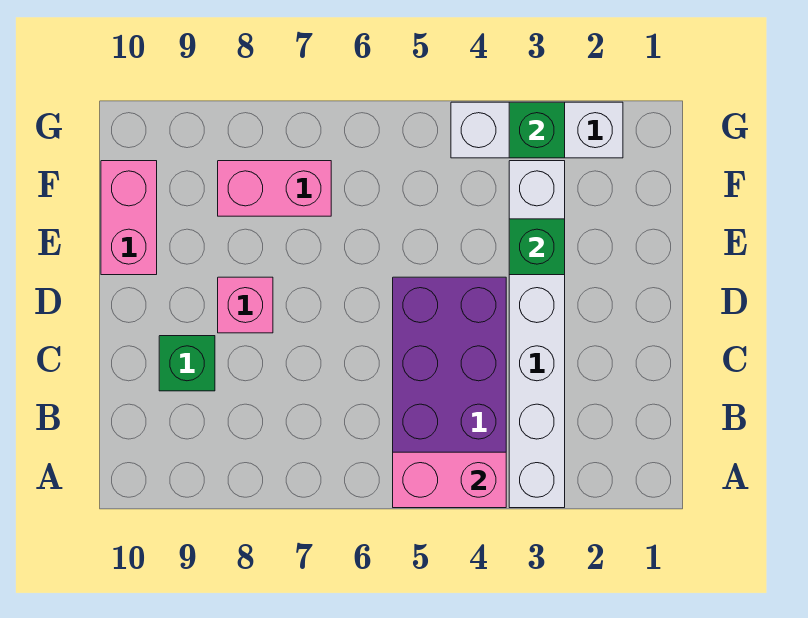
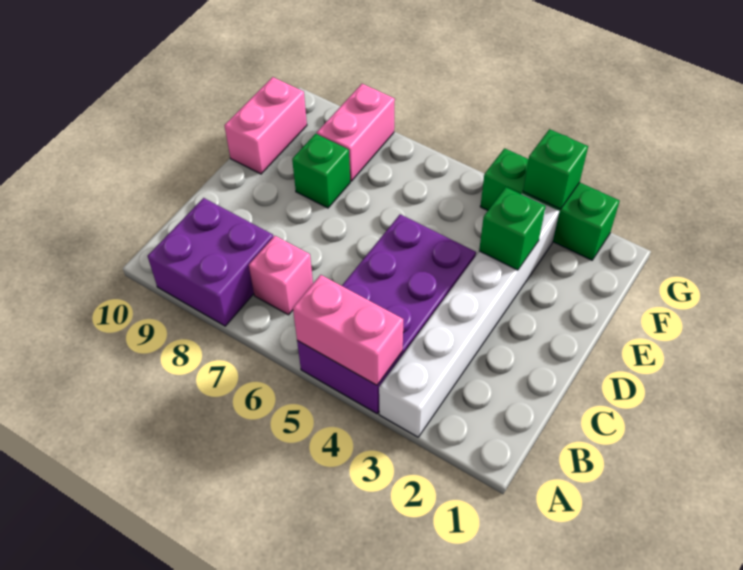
none -> purple 2x2 brick [148,198,273,326]
green 1x1 brick [159,336,215,391] -> green 1x1 brick moved to [292,134,350,208]
pink 1x1 brick [218,277,273,333] -> pink 1x1 brick moved to [249,236,313,315]
pink 1x2 brick [218,161,331,216] -> pink 1x2 brick turned to [317,84,395,181]
white 1x3 brick [451,102,623,158] -> green 1x3 brick [480,148,619,260]

